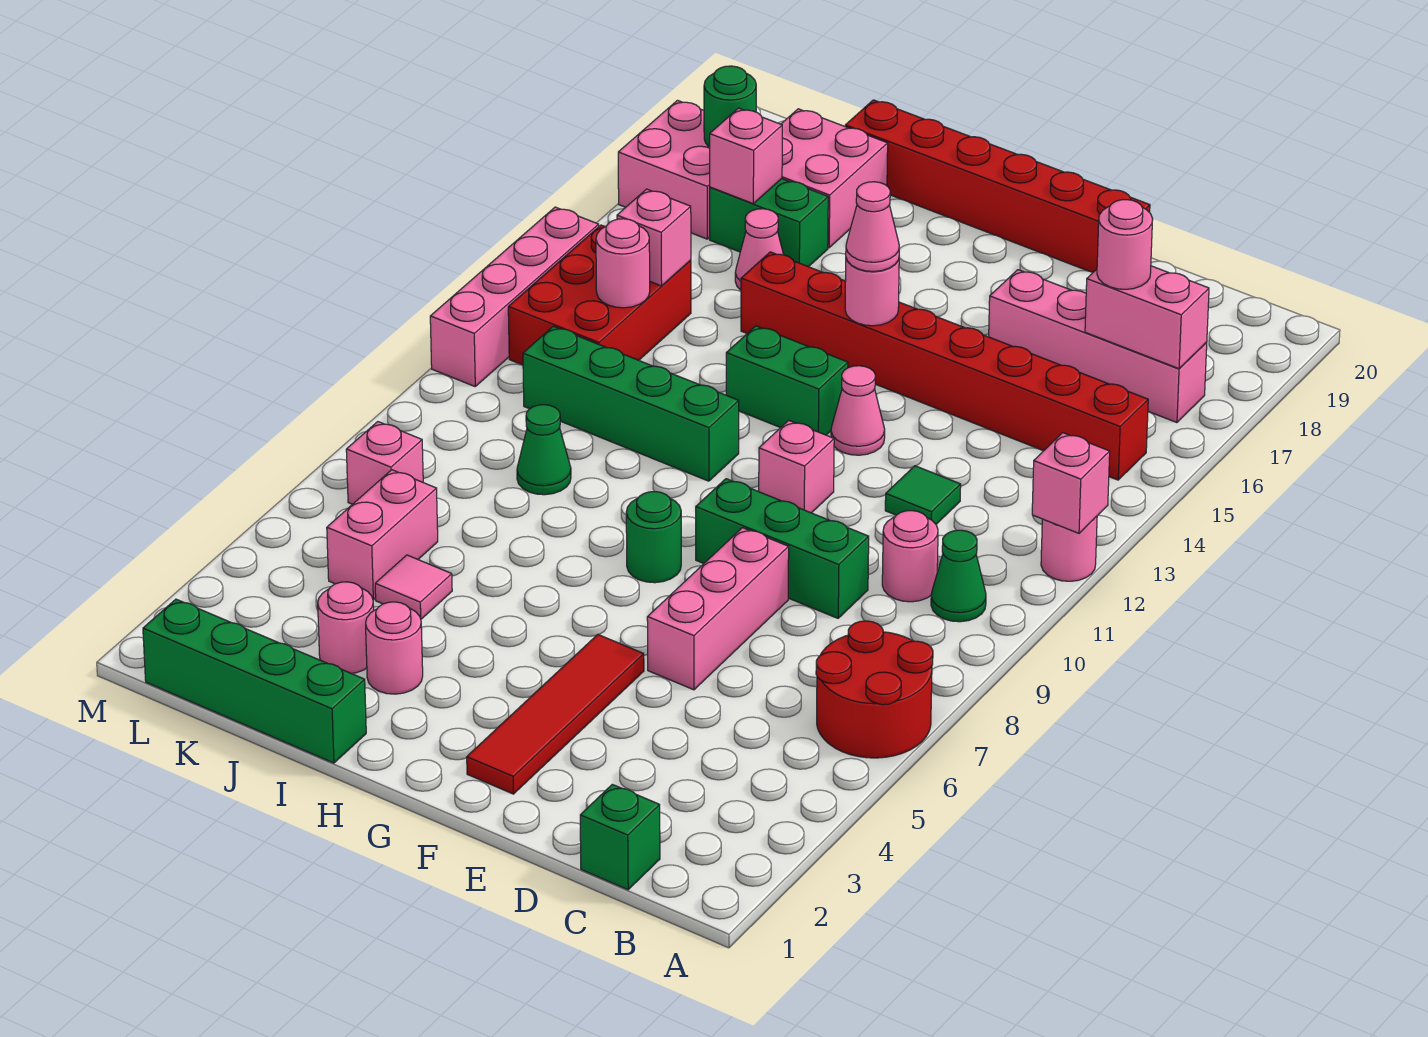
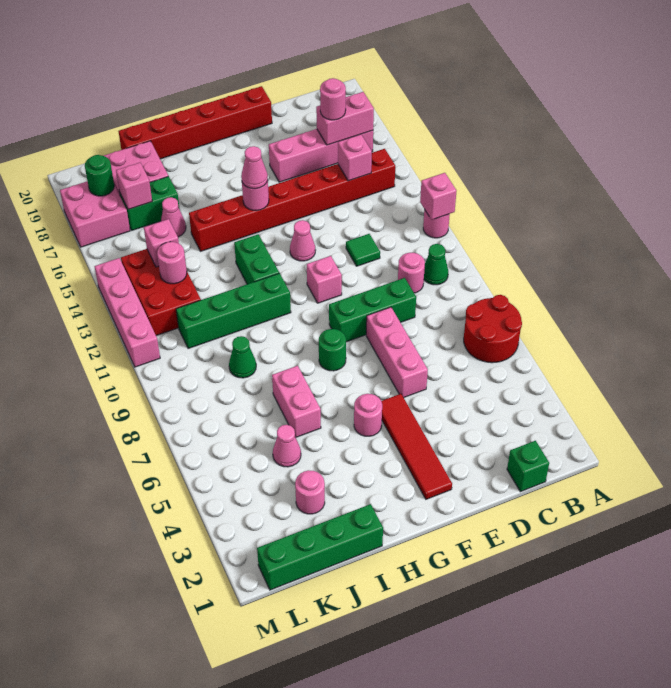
green 1x2 brick [726,326,848,435] -> green 1x2 brick turned to [234,234,279,284]
pink 1x1 round brick [366,602,423,694] -> pink 1x1 round brick moved to [354,394,382,436]
pink 1x1 tile [375,555,452,619] -> pink 1x1 cone [273,425,301,467]
pink 1x2 brick [327,470,438,600] -> pink 1x2 brick moved to [272,366,321,437]
pink 1x1 brick [346,422,423,504] -> pink 1x1 brick moved to [338,134,372,181]

